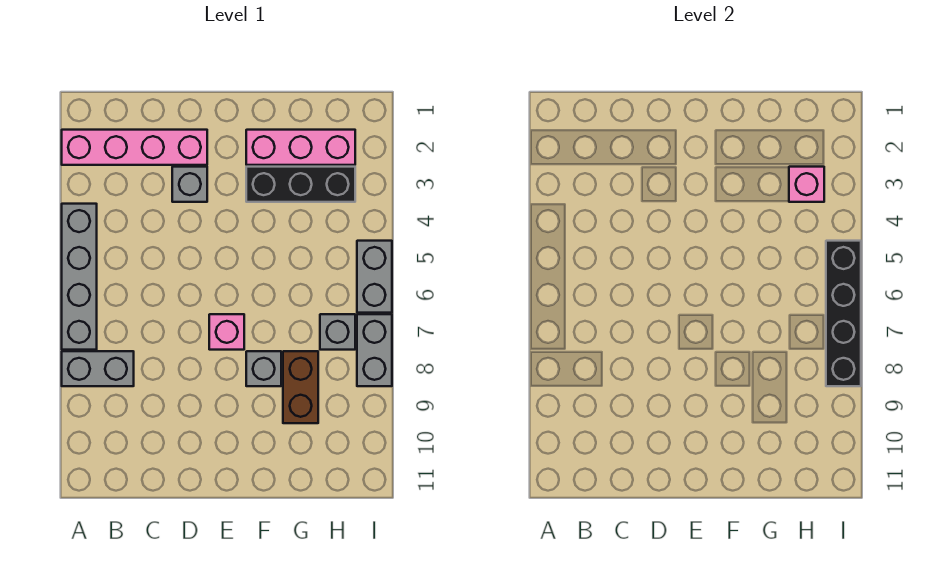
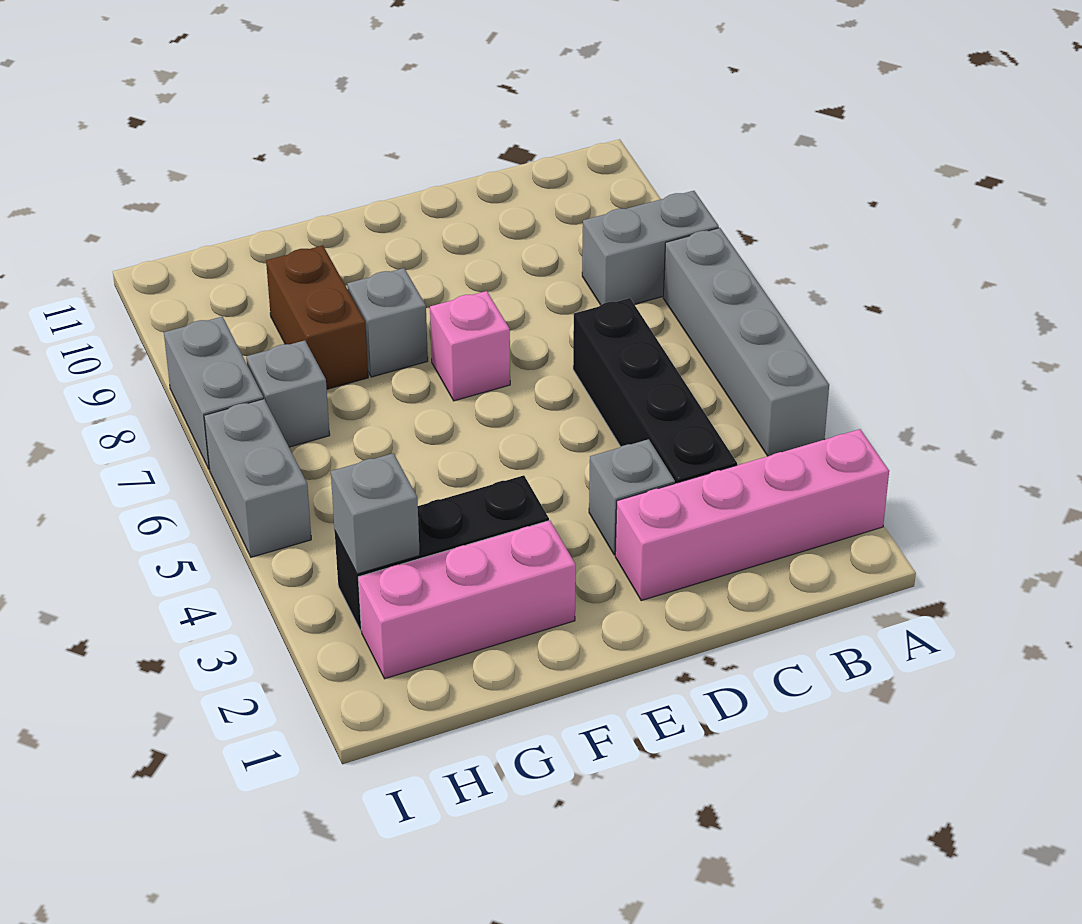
pink 1x1 brick [789,167,824,202] -> grey 1x1 brick [331,453,420,574]
black 1x4 brick [826,241,861,386] -> black 1x4 brick moved to [573,298,737,483]

